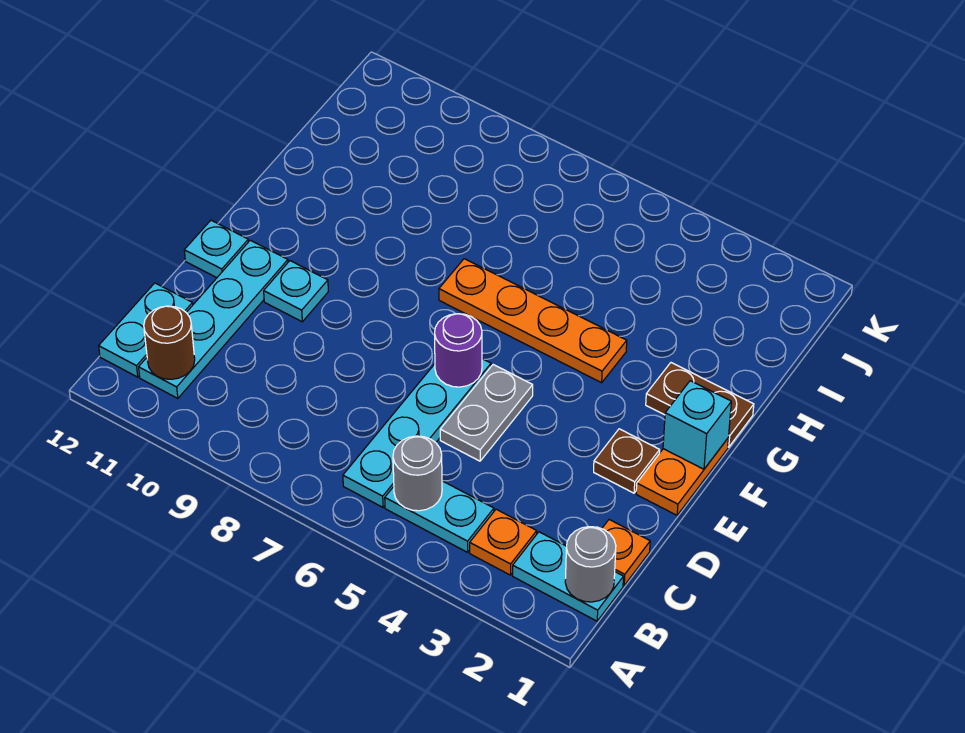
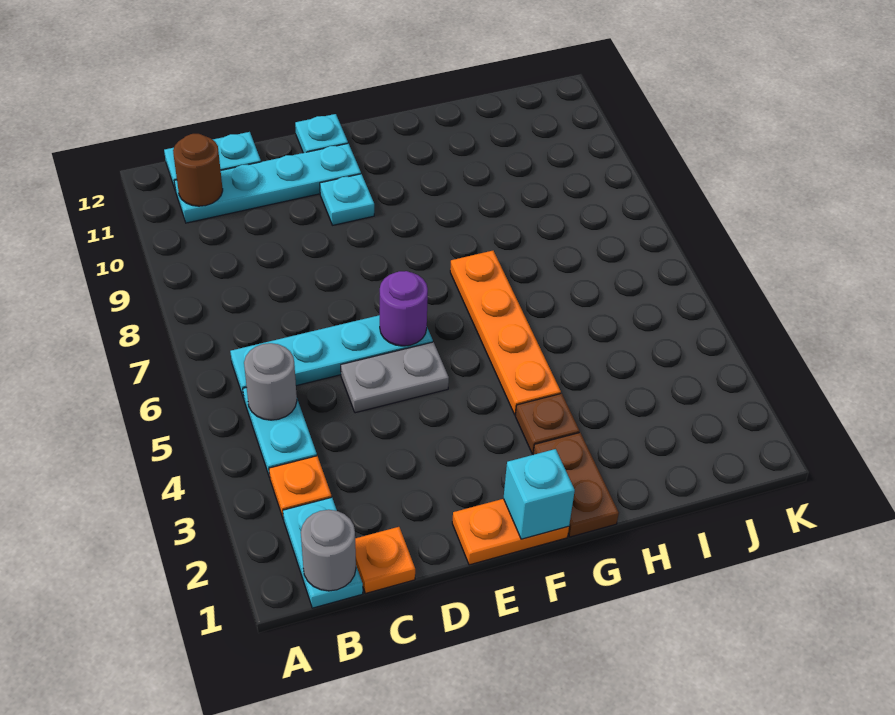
brown 1x1 plate [594,429,660,493] -> brown 1x1 plate moved to [515,393,579,454]

